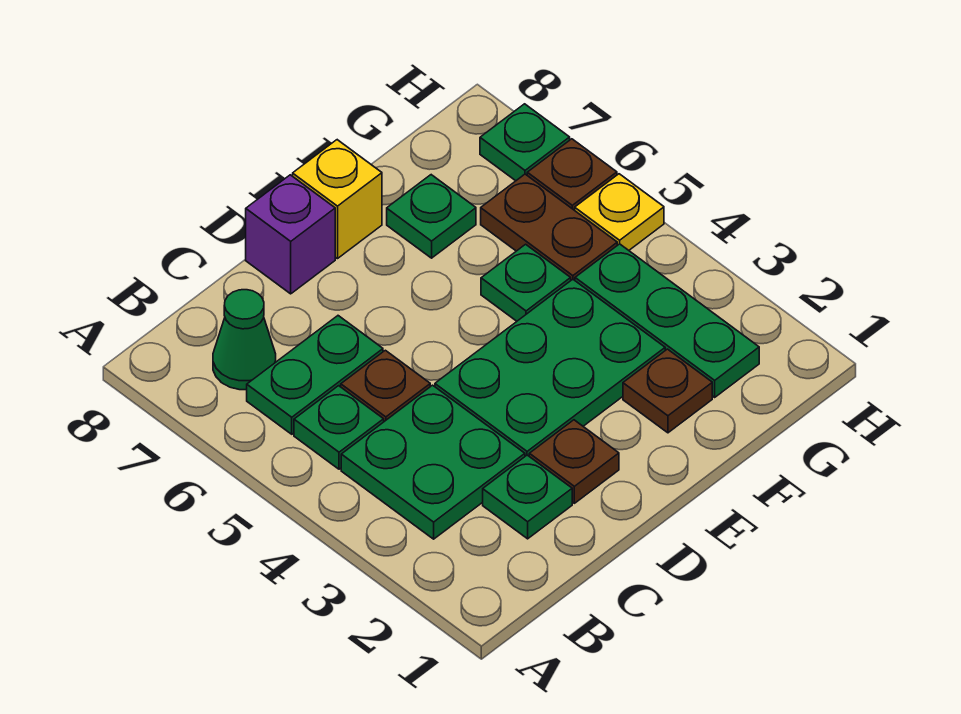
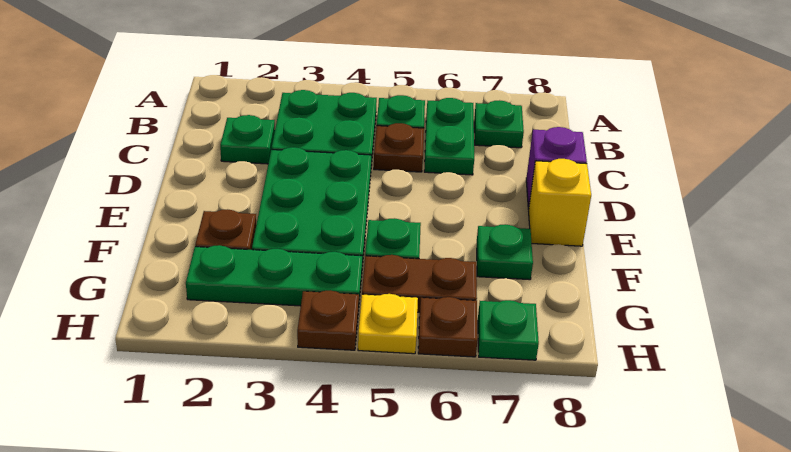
green 1x1 cone [213,290,276,390] -> green 1x1 plate [474,100,524,148]
brown 1x1 plate [529,420,619,503] -> brown 1x1 plate moved to [297,291,359,350]

